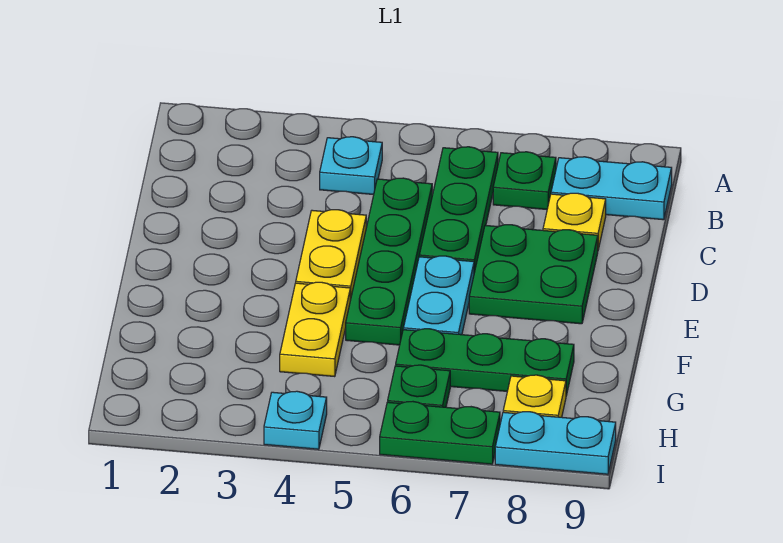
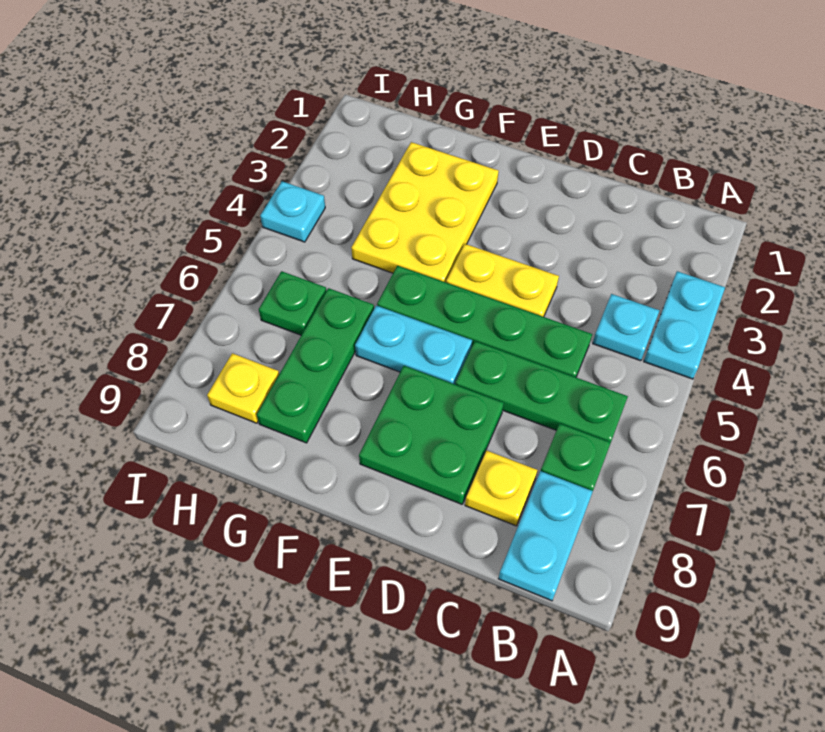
yellow 1x2 plate [280,282,350,377] -> yellow 2x3 plate [351,142,499,282]
green 1x2 plate [380,402,500,464] -> none
cyan 1x2 plate [495,412,616,474] -> cyan 1x2 plate moved to [644,271,725,379]

